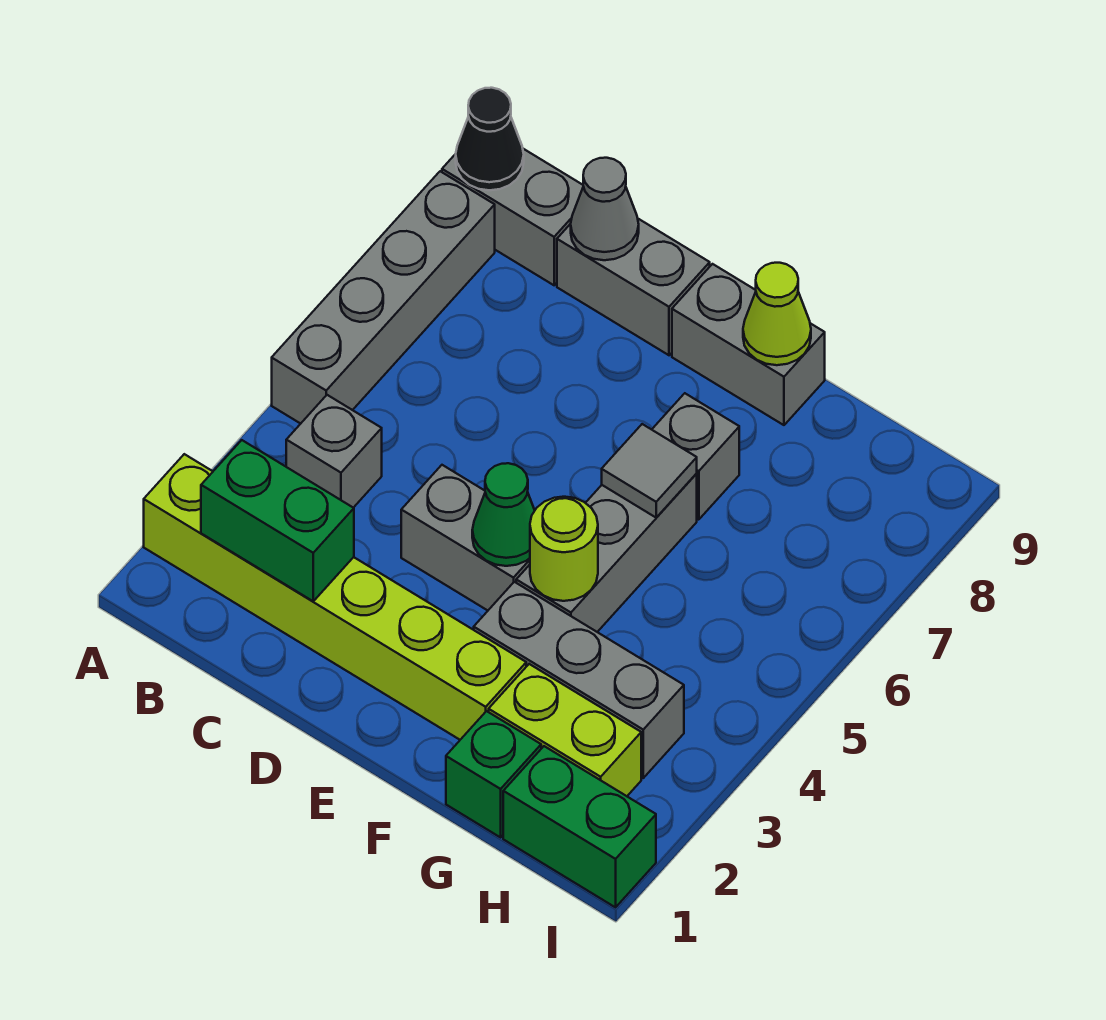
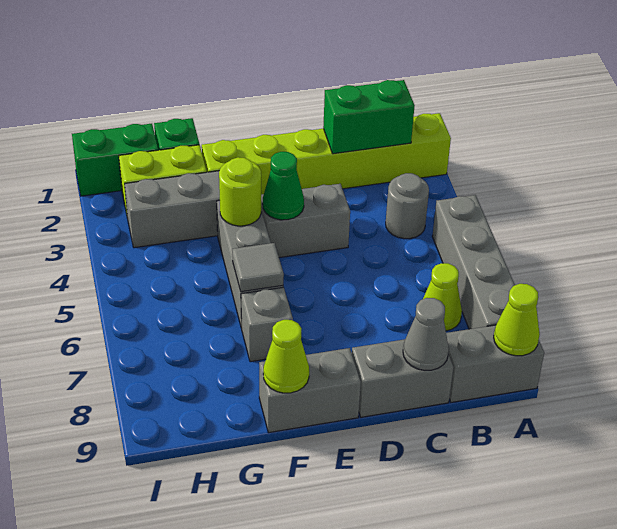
black 1x1 cone [456,88,524,190] -> lime 1x1 cone [494,284,540,356]
grey 1x1 brick [286,395,382,508] -> grey 1x1 round brick [386,173,429,239]
none -> lime 1x1 cone [423,263,462,331]

